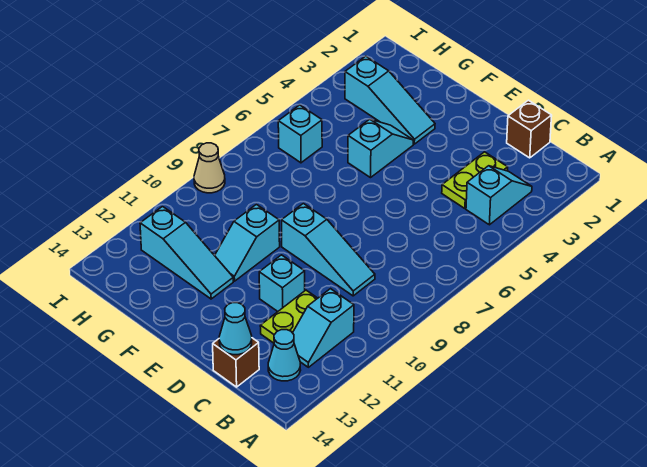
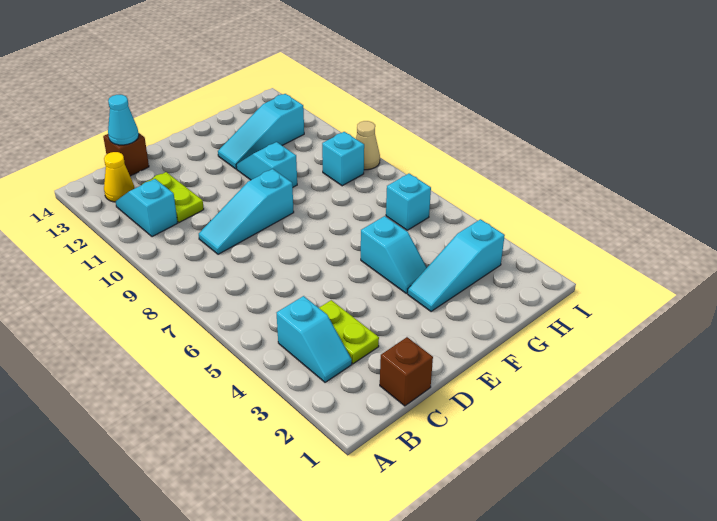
cyan 1x1 cone [268,330,301,381] -> yellow 1x1 cone [104,152,134,202]
cyan 1x1 brick [259,255,305,311] -> cyan 1x1 brick moved to [322,132,364,186]

